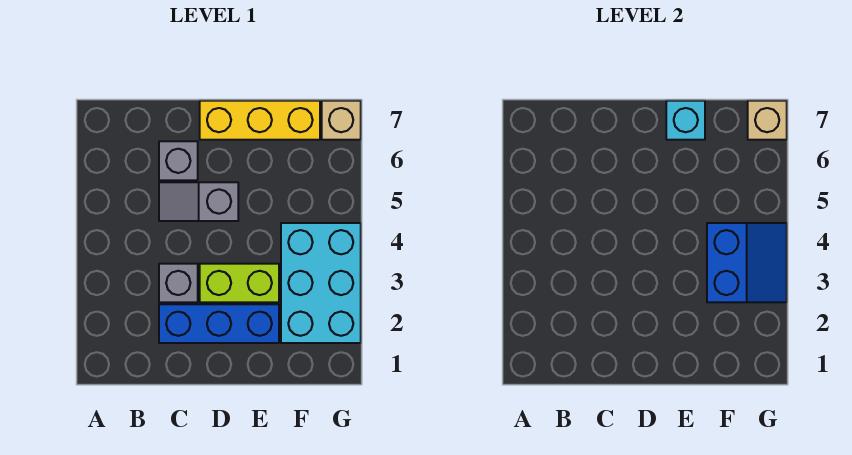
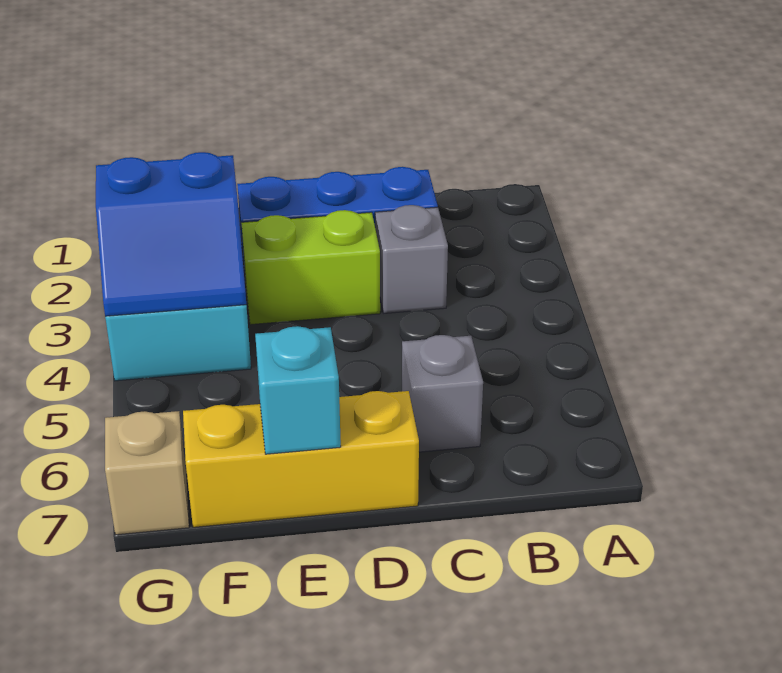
grey 1x2 slope [159,182,238,221] -> none
blue 2x2 slope [707,223,787,302] -> blue 2x2 slope turned to [96,152,246,316]
tan 1x1 brick [748,101,787,140] -> none

